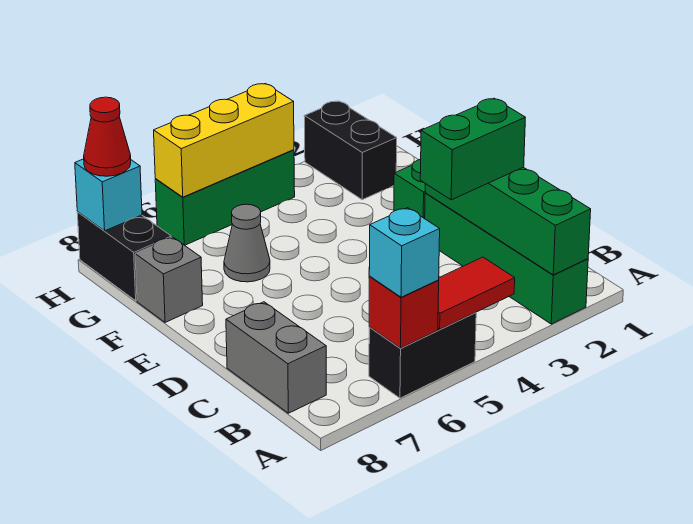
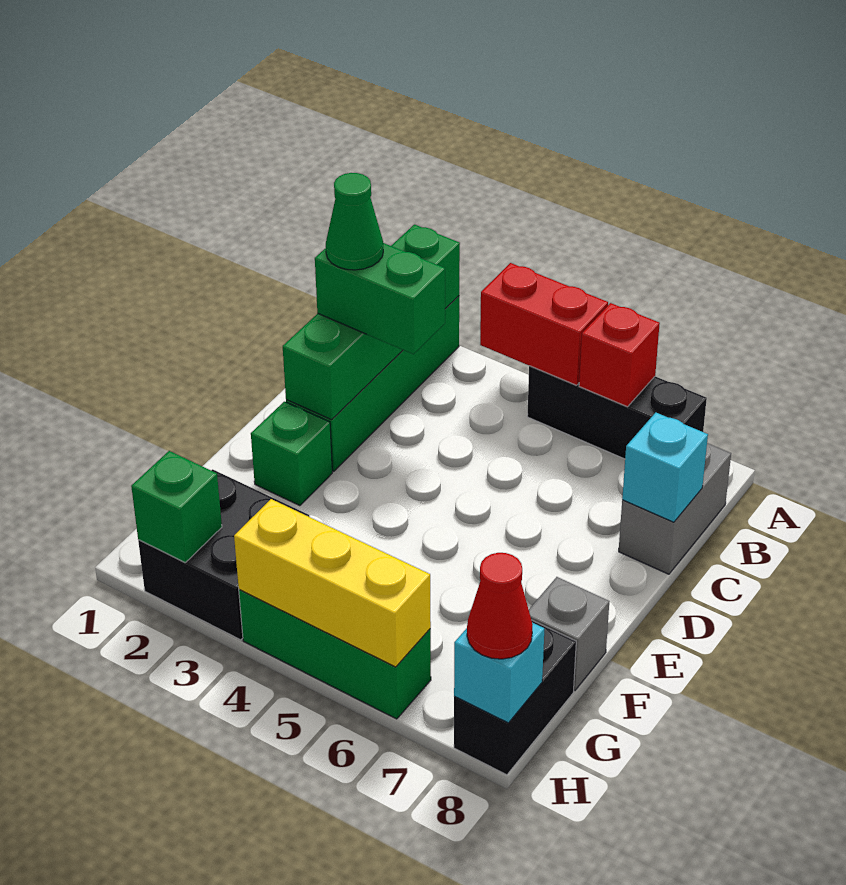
red 1x2 tile [438,257,515,329] -> red 1x2 brick [480,263,608,385]
black 1x2 brick [369,312,476,398] -> black 1x3 brick [527,366,707,459]
cyan 1x1 brick [369,208,440,297] -> cyan 1x1 brick moved to [622,413,708,522]
none -> green 1x1 cone [326,173,383,270]
grey 1x1 cone [224,204,270,282] -> none
black 1x2 brick [304,101,397,200] -> black 2x2 brick [138,469,309,640]
none -> green 1x1 brick [131,451,222,562]

